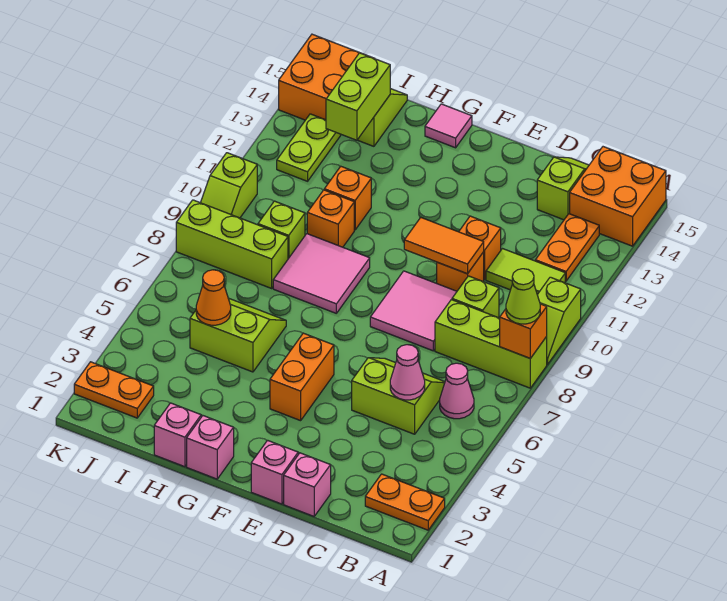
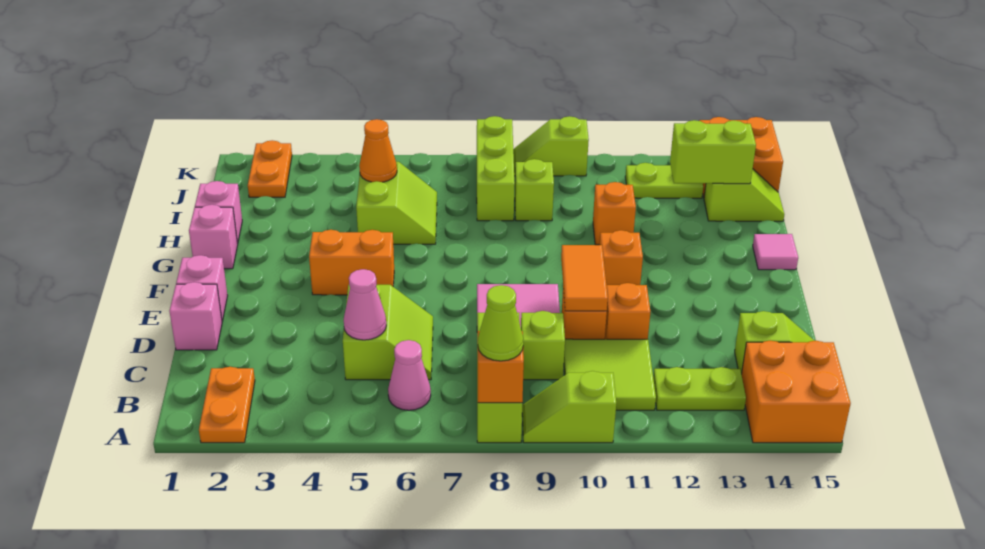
lime 1x2 tile [486,249,565,294] -> lime 2x2 tile [564,339,656,410]
orange 1x2 plate [535,214,599,281] -> lime 1x2 plate [653,367,746,410]
pink 2x2 tile [273,234,370,313] -> none
orange 1x1 brick [307,190,354,247] -> orange 1x1 brick moved to [600,230,643,285]

